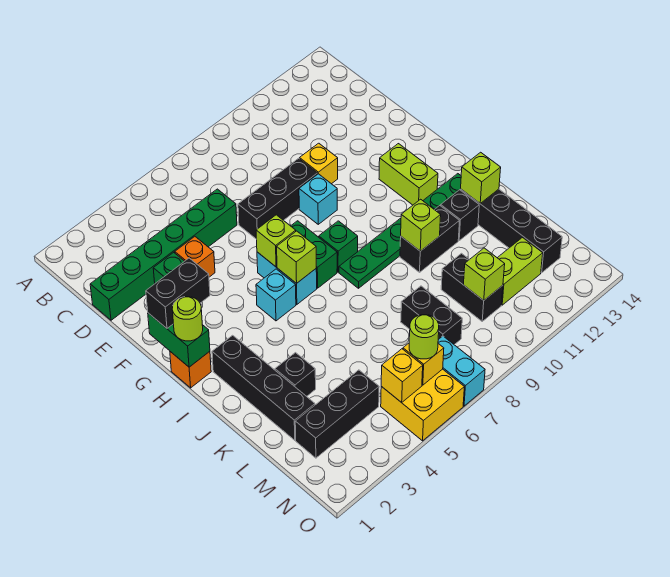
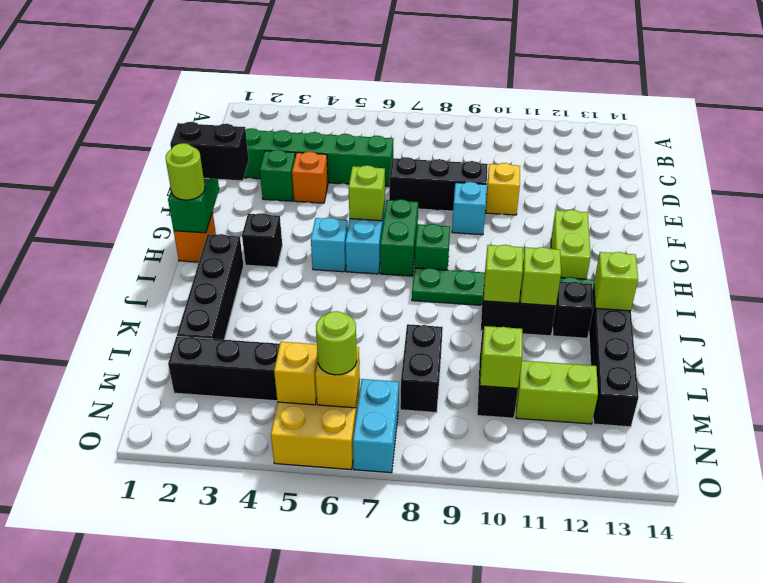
lime 1x1 brick [277,231,316,283] -> lime 1x1 brick moved to [521,247,561,306]
black 1x1 brick [275,353,316,396] -> black 1x1 brick moved to [242,213,282,267]

